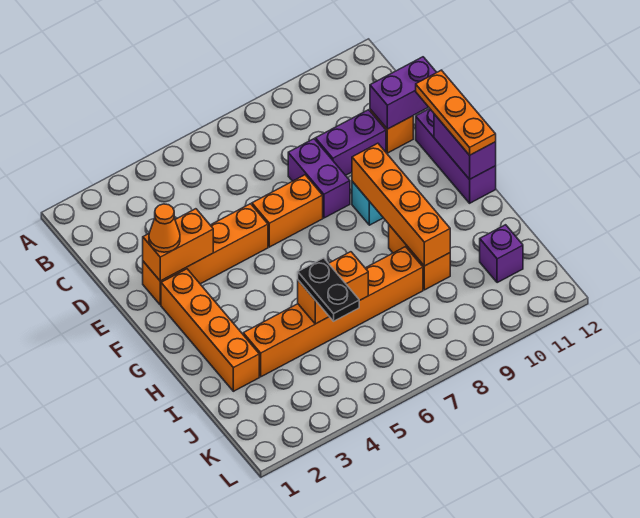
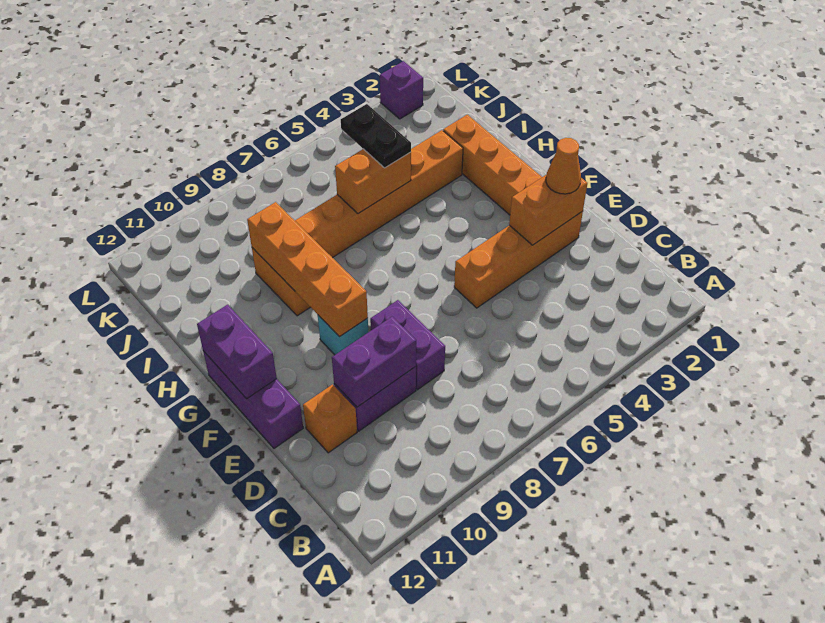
purple 1x2 brick [370,57,437,129] -> purple 1x2 brick moved to [332,317,416,407]
orange 1x2 brick [252,175,323,247] -> none
orange 1x3 plate [416,70,496,155] -> none
purple 1x1 brick [480,225,523,283] -> purple 1x1 brick moved to [380,61,423,119]

